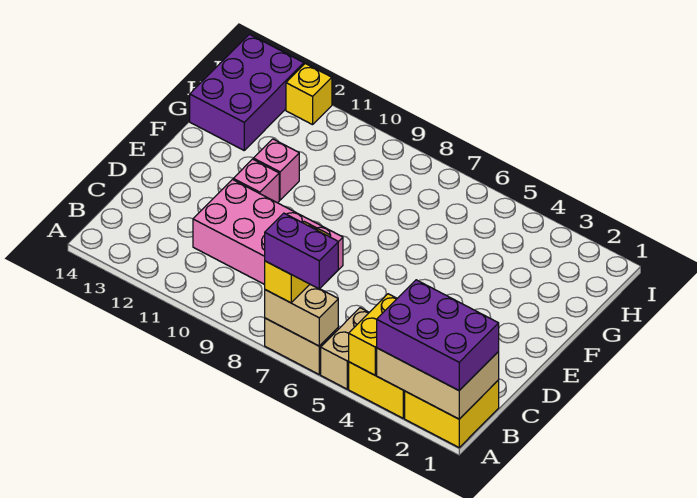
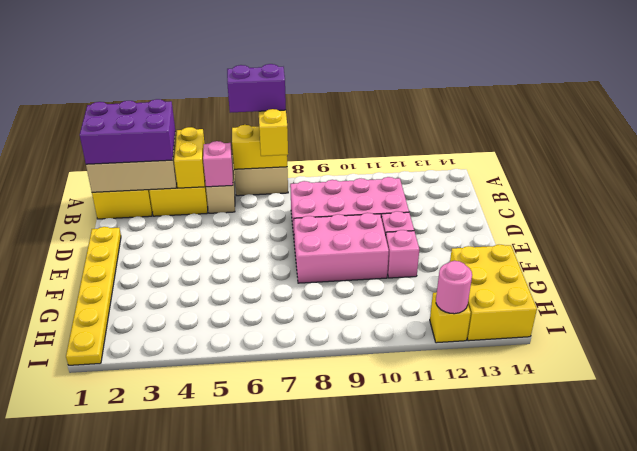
tan 1x2 brick [265,285,338,346] -> yellow 1x2 brick [232,125,287,169]
none -> pink 1x1 brick [203,141,233,187]
none -> yellow 1x6 plate [66,227,121,365]
none -> pink 2x3 brick [294,213,389,283]
purple 2x3 brick [190,34,304,150] -> yellow 2x3 brick [450,245,537,341]
none -> pink 1x1 round brick [436,261,472,314]

